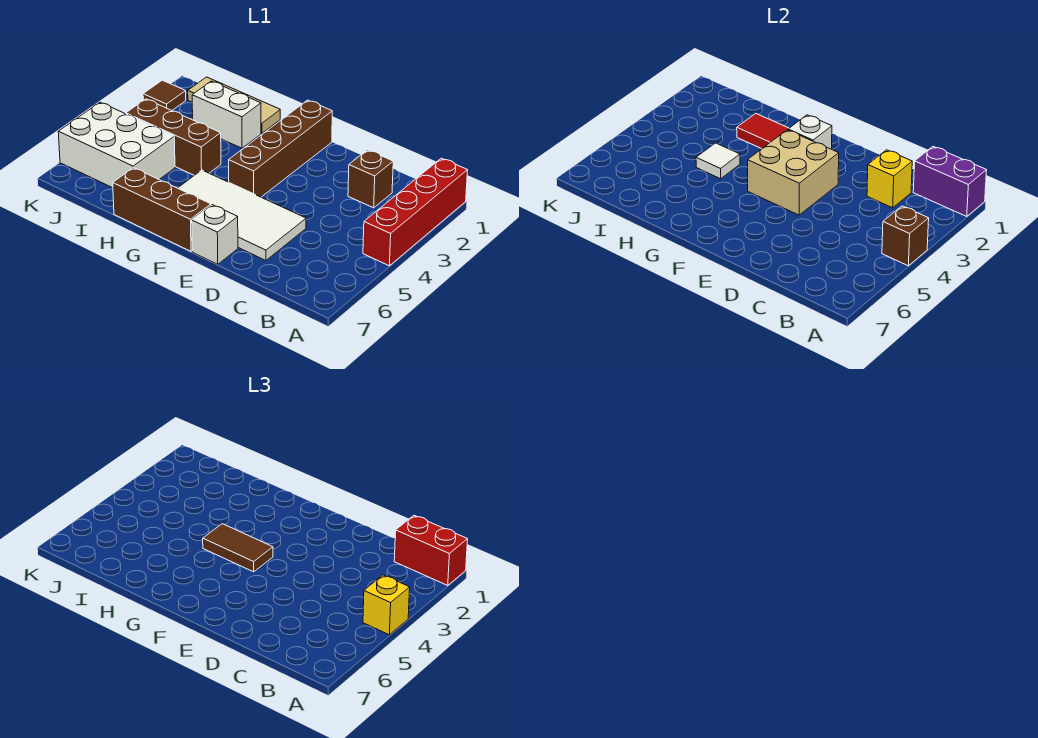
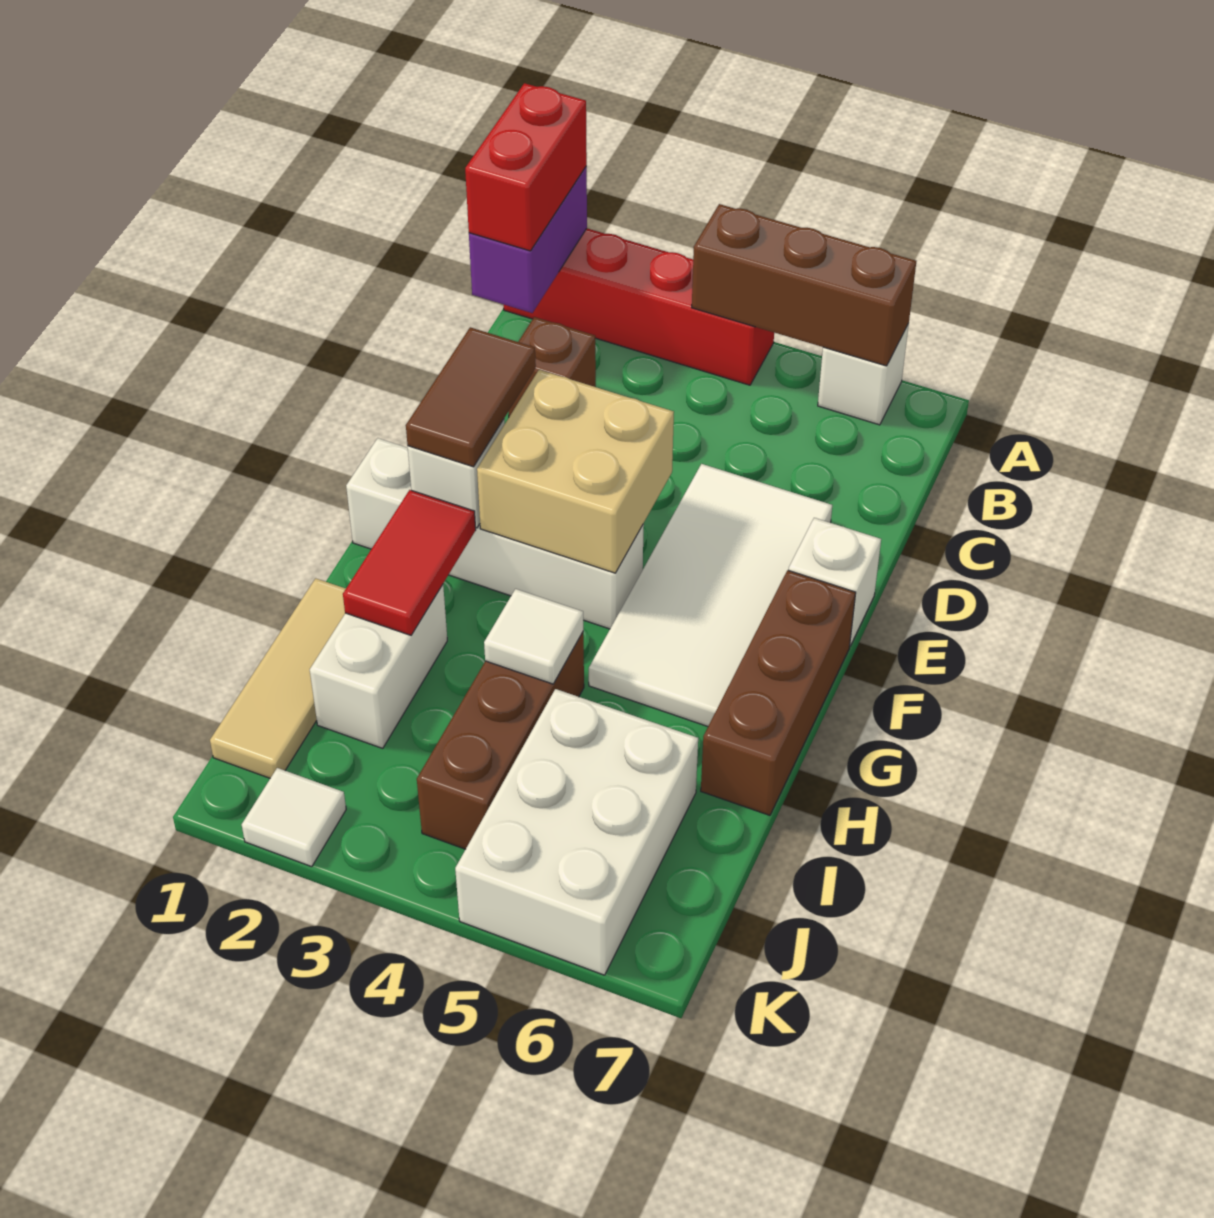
brown 1x1 brick [882,206,929,266] -> brown 1x3 brick [692,204,916,366]
yellow 1x1 brick [363,575,410,635] -> none
none -> white 1x1 brick [818,323,909,425]
yellow 1x1 brick [867,150,912,208] -> none
brown 1x4 brick [229,100,332,197] -> white 1x4 brick [346,438,644,629]
brown 1x2 tile [203,524,273,572] -> brown 1x2 tile moved to [406,327,536,467]
brown 1x1 tile [143,80,186,110] -> white 1x1 tile [242,768,346,867]

